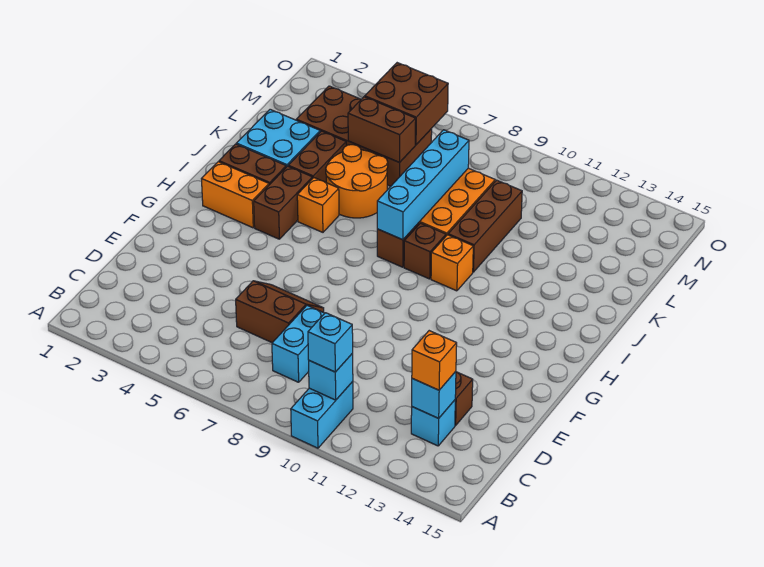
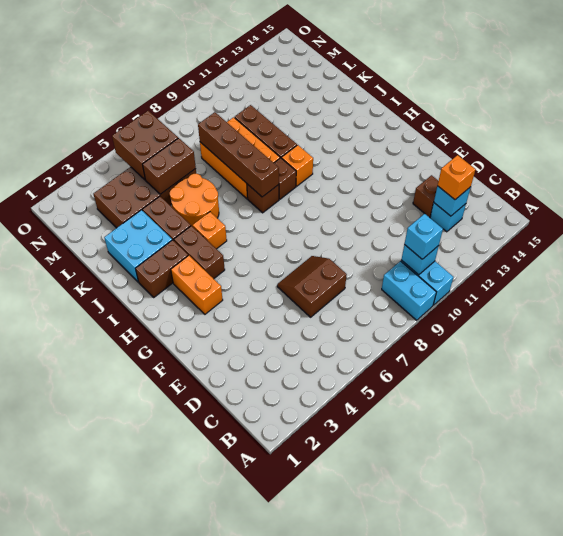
cyan 1x2 brick [272,306,325,382] -> cyan 1x2 brick moved to [382,261,436,320]
orange 1x2 brick [202,162,269,228] -> orange 1x2 brick turned to [171,255,223,314]
cyan 1x4 brick [377,130,469,240] -> brown 1x4 brick [198,112,279,197]

